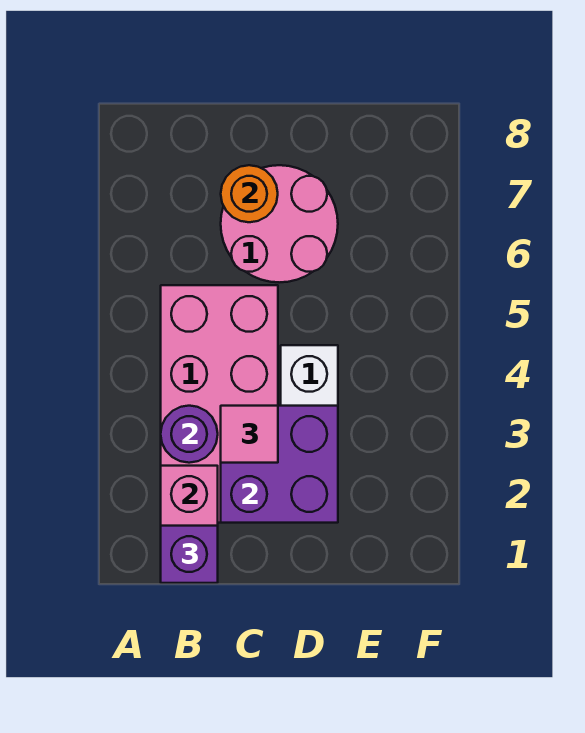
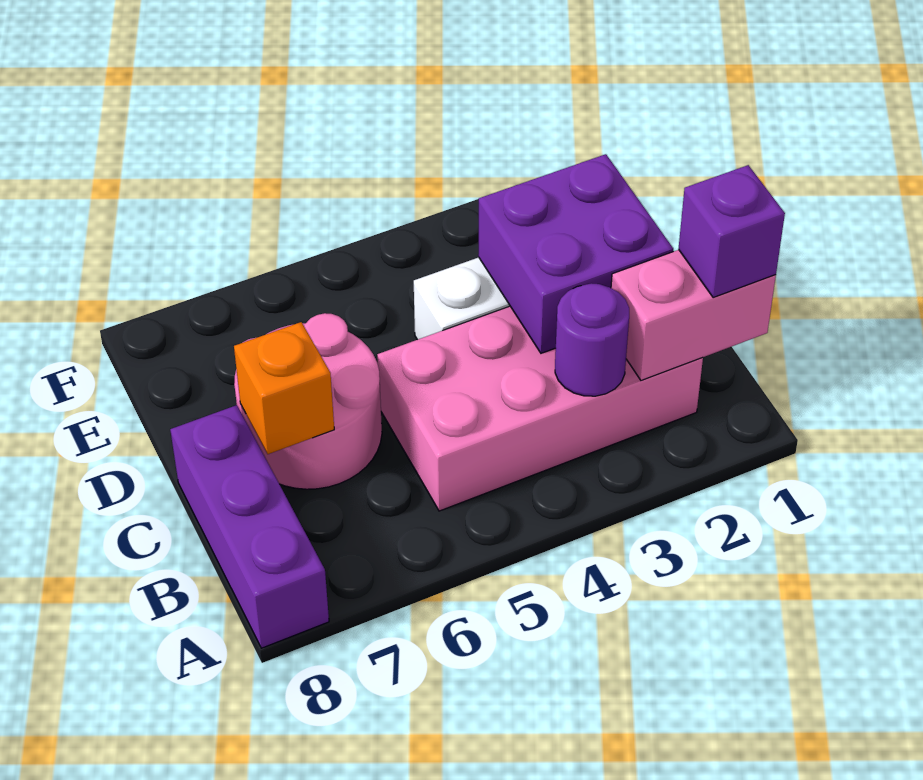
none -> purple 1x3 brick [170,405,329,648]
pink 1x1 tile [221,406,278,463] -> none
orange 1x1 round brick [221,165,278,222] -> orange 1x1 brick [234,322,334,454]

